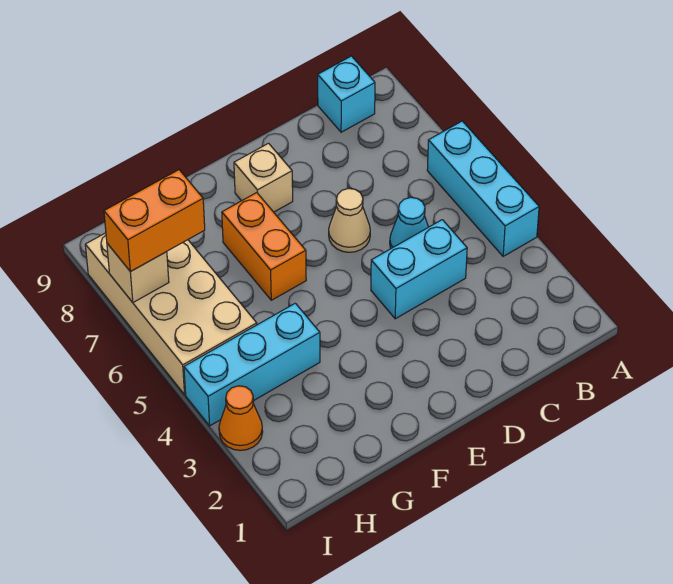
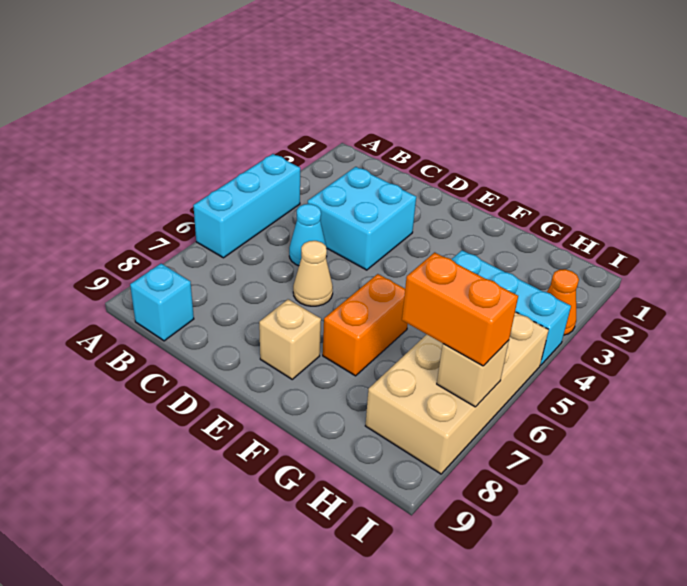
cyan 1x2 brick [371,220,467,319] -> cyan 2x2 brick [308,167,416,270]

